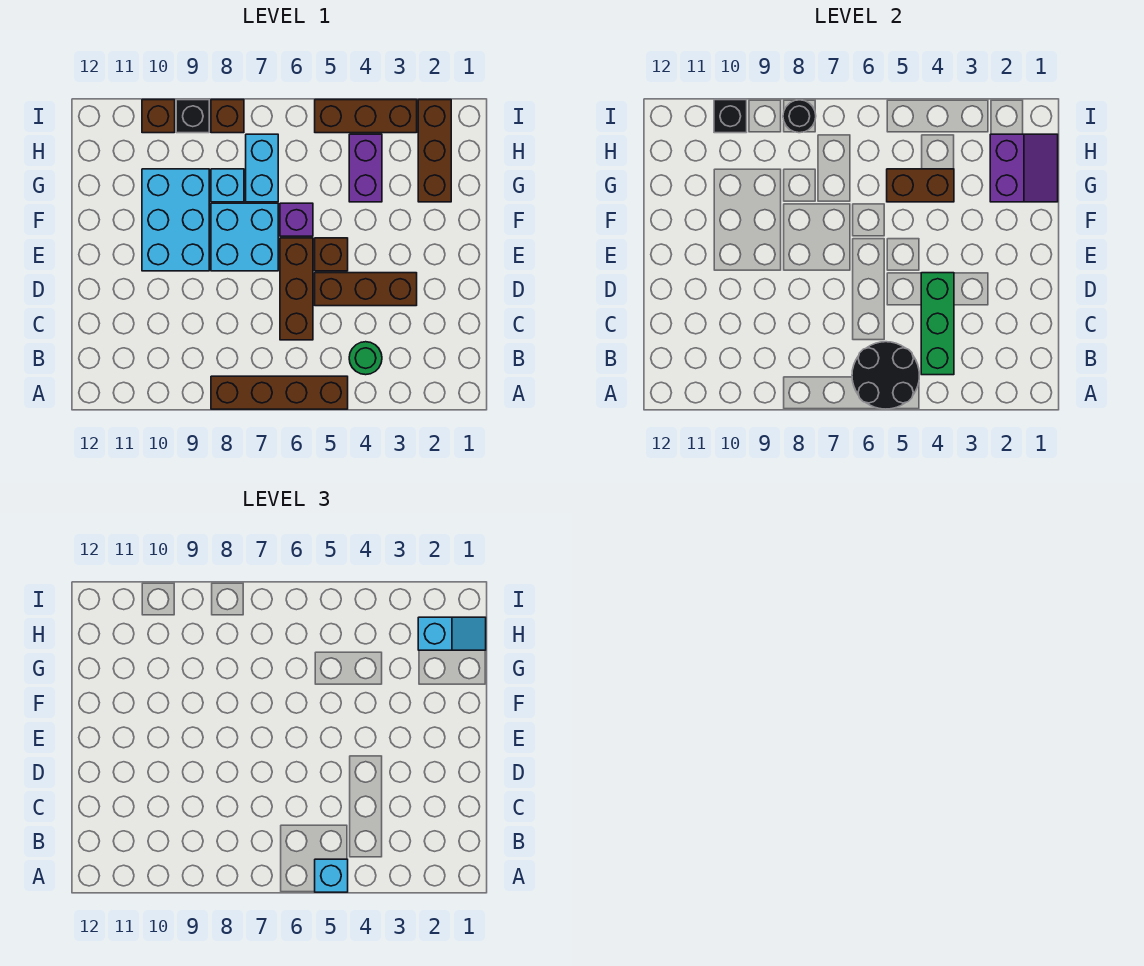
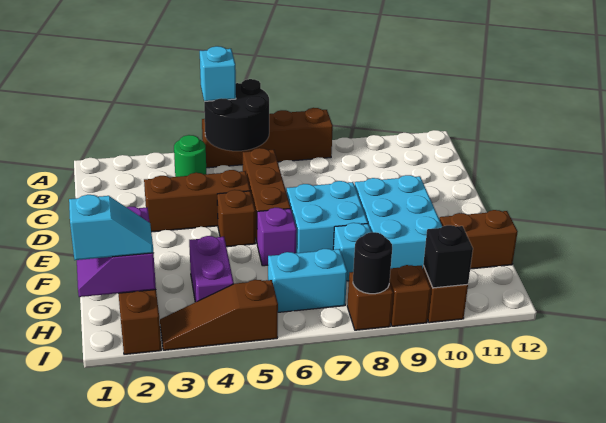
green 1x3 brick [921,273,954,375] -> none
brown 1x2 brick [887,169,954,202] -> brown 1x2 brick moved to [440,210,518,269]
cyan 1x2 brick [246,134,278,202] -> cyan 1x2 brick turned to [268,249,347,312]
cyan 1x2 slope [418,617,486,650] -> cyan 1x2 slope turned to [69,195,153,260]
brown 1x3 brick [315,100,417,133] -> brown 1x3 slope [160,280,278,350]
black 1x1 brick [176,100,209,133] -> brown 1x1 brick [390,265,431,326]

